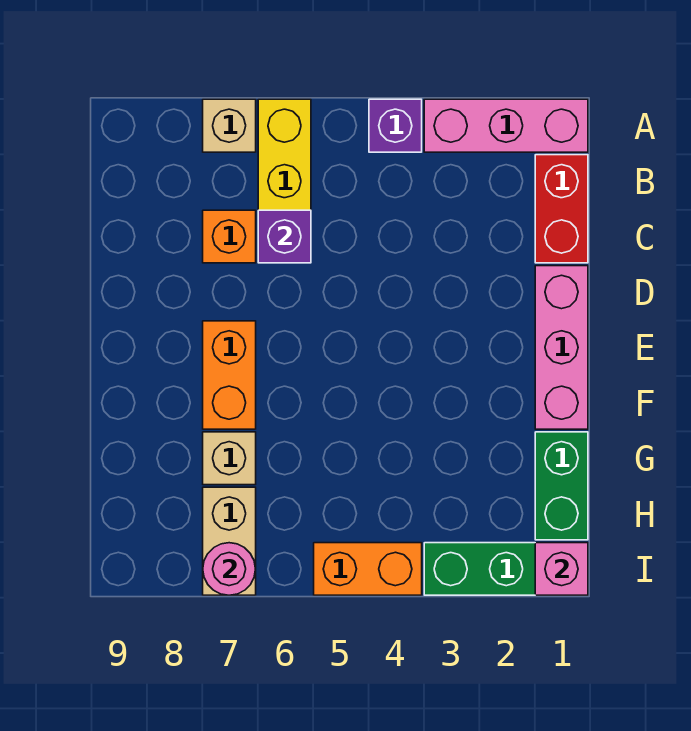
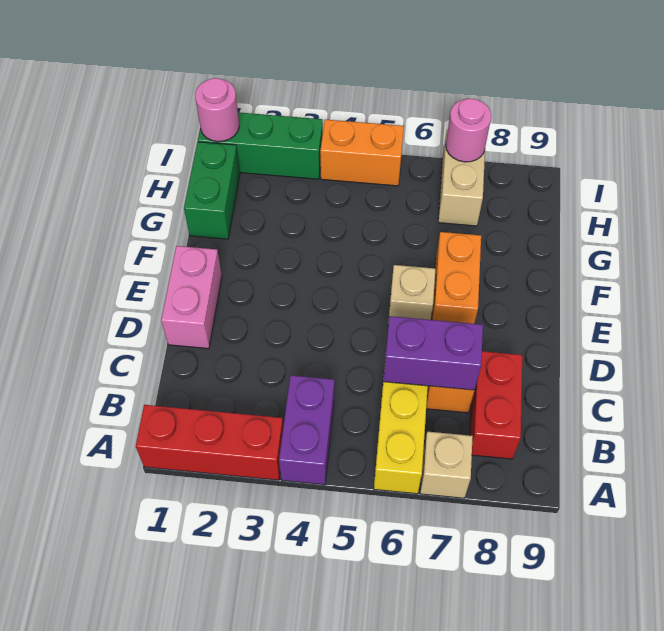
pink 1x3 brick [424,99,588,152] -> red 1x3 brick [136,405,283,480]
purple 1x1 brick [369,99,422,152] -> purple 1x2 brick [279,375,334,485]
red 1x2 brick [535,155,588,263] -> red 1x2 brick moved to [470,351,522,459]
purple 1x1 brick [258,210,311,263] -> purple 1x2 brick [383,316,483,390]
pink 1x3 brick [535,266,588,429] -> pink 1x2 brick [161,246,222,349]
tan 1x1 brick [203,432,256,485] -> tan 1x1 brick moved to [388,265,435,324]
pink 1x1 brick [535,543,588,595] -> pink 1x1 round brick [195,78,239,142]

